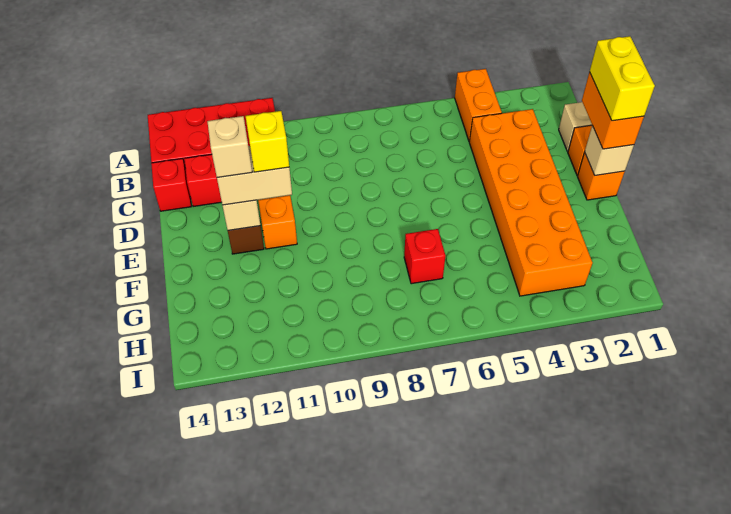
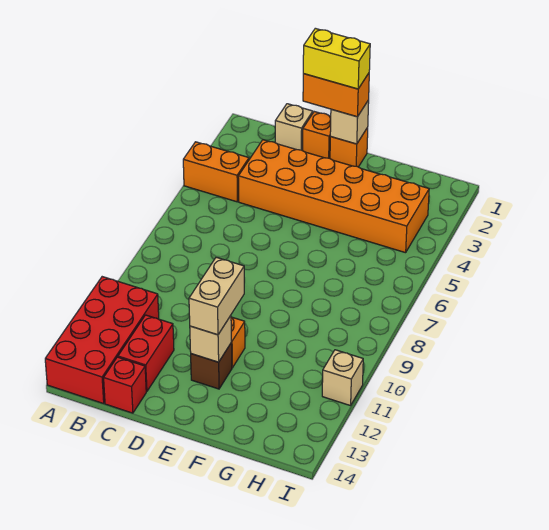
yellow 1x1 brick [246,111,289,172] -> none
tan 1x1 brick [207,116,252,178] -> tan 1x1 brick moved to [322,350,363,406]
red 1x1 brick [404,229,445,284] -> none

